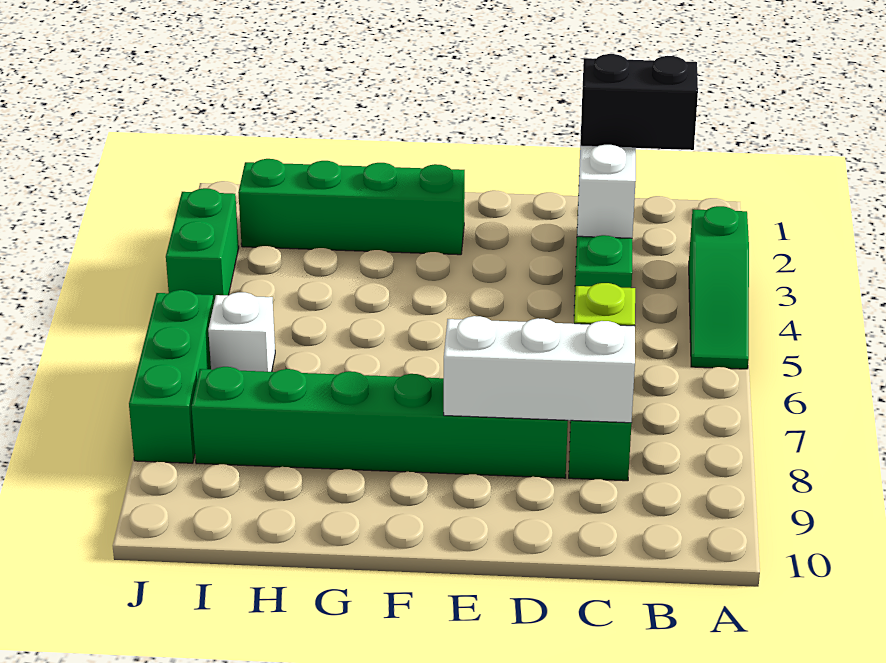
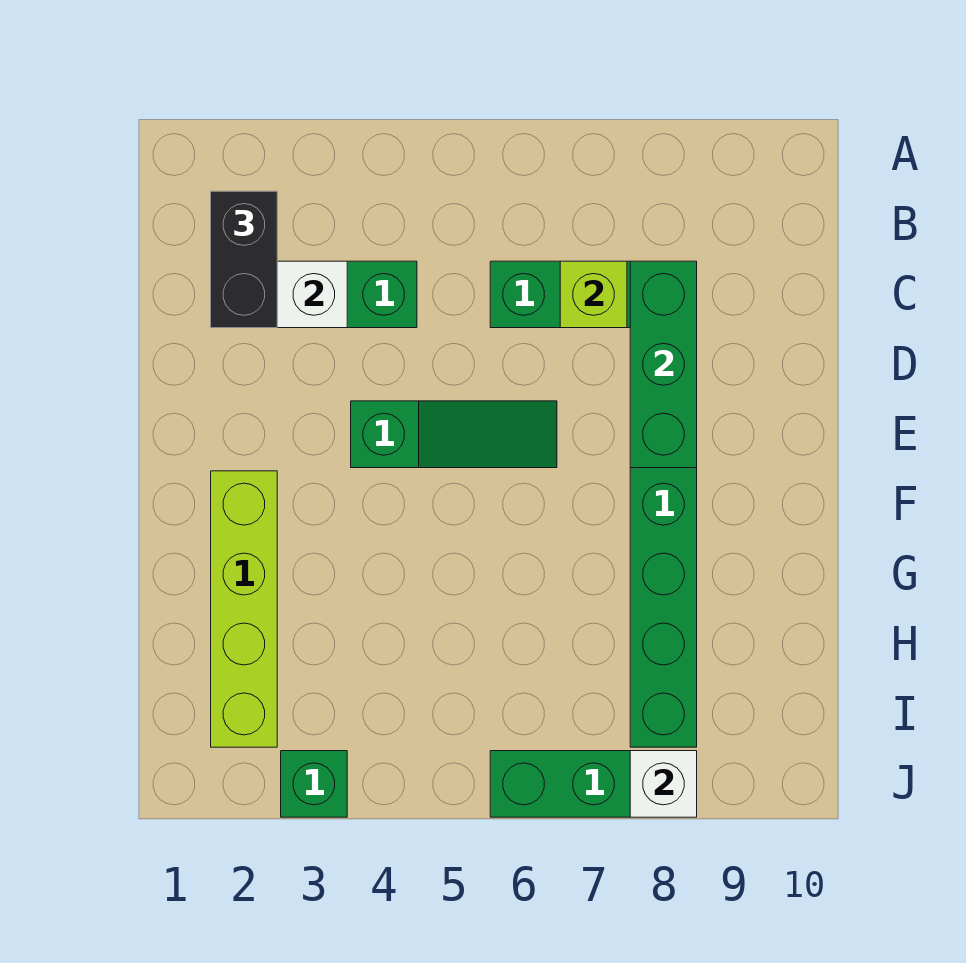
green 1x3 slope [689,206,749,369] -> green 1x3 slope moved to [351,401,557,468]
white 1x3 brick [444,316,635,423] -> green 1x3 brick [630,261,697,468]
green 1x4 brick [238,159,465,255] -> lime 1x4 brick [211,471,277,747]
white 1x1 brick [208,292,275,372] -> white 1x1 brick moved to [630,751,697,817]
green 1x2 brick [166,188,239,302] -> green 1x1 brick [281,751,347,817]

